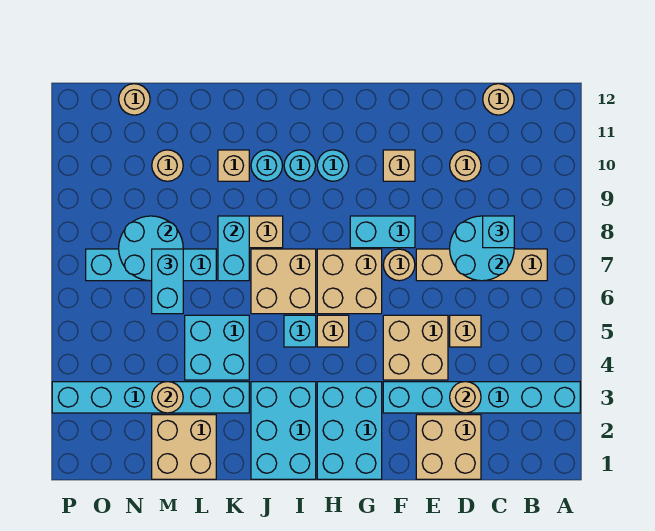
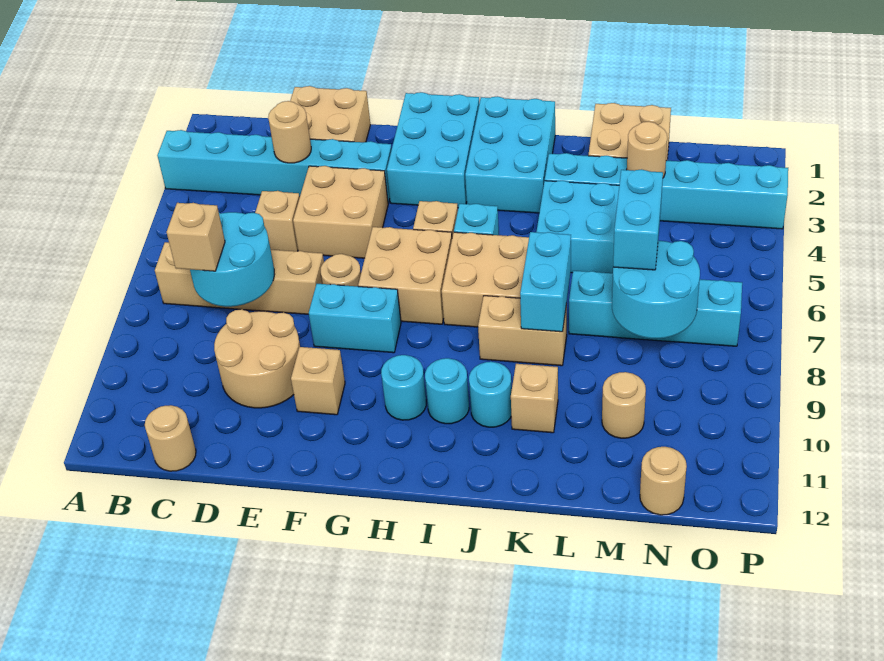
cyan 1x1 brick [483,216,514,248] -> tan 1x1 brick [167,203,225,271]
tan 1x1 round brick [450,150,481,181] -> tan 2x2 round brick [214,309,300,408]

